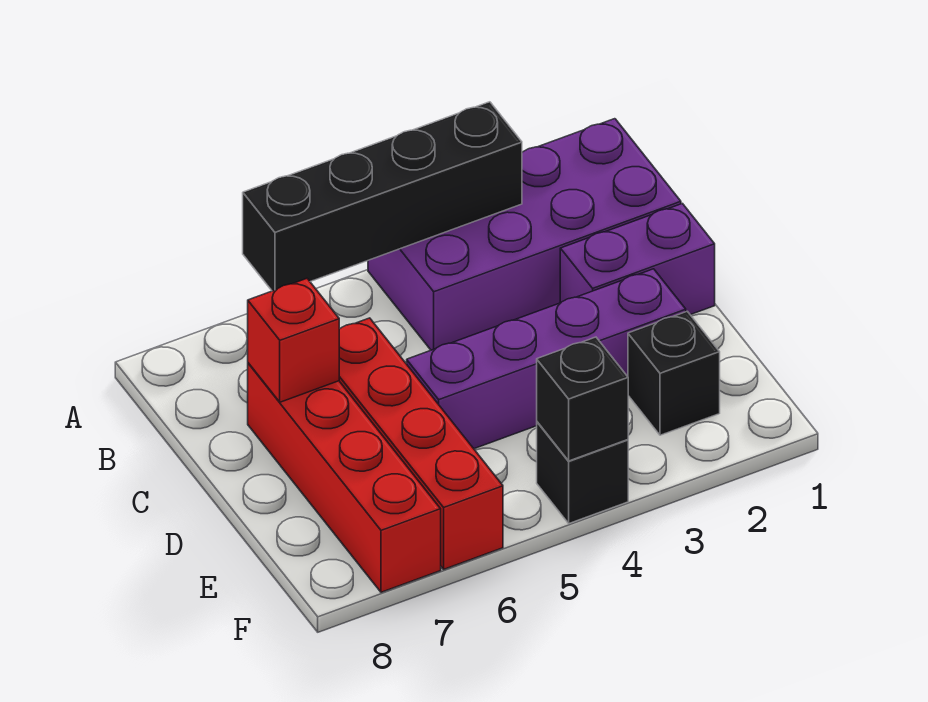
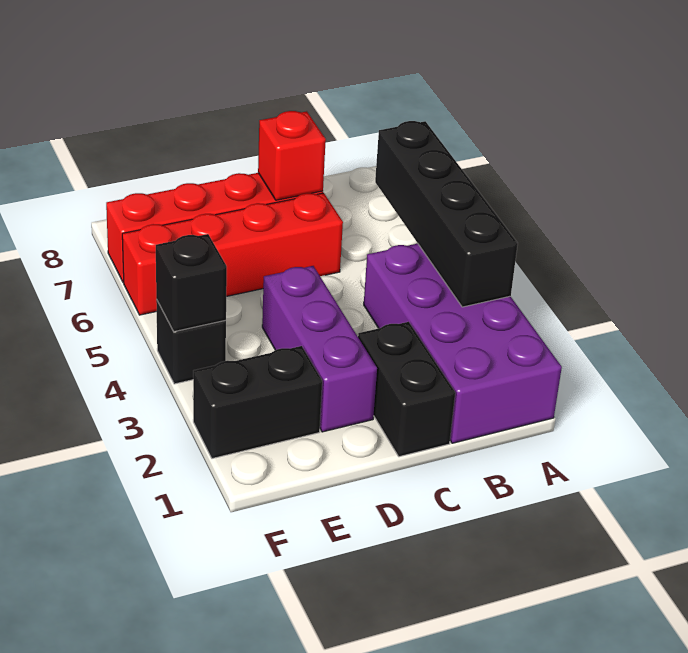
purple 1x2 brick [560,204,715,315] -> black 1x2 brick [358,322,455,457]
purple 1x4 brick [407,269,686,449] -> purple 1x3 brick [262,266,377,432]
black 1x1 brick [628,311,720,435] -> black 1x2 brick [193,346,322,459]

